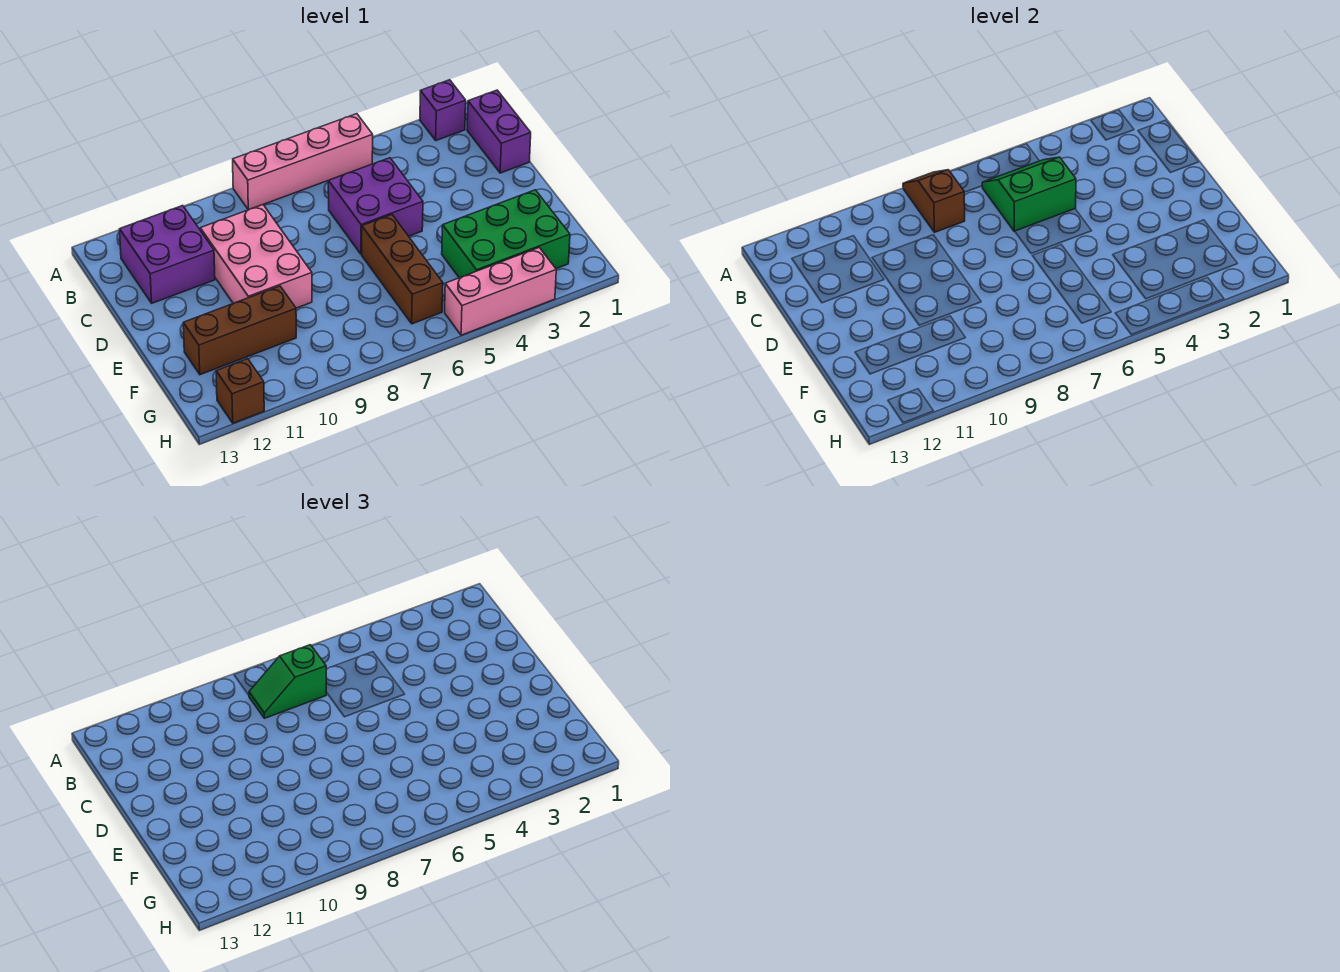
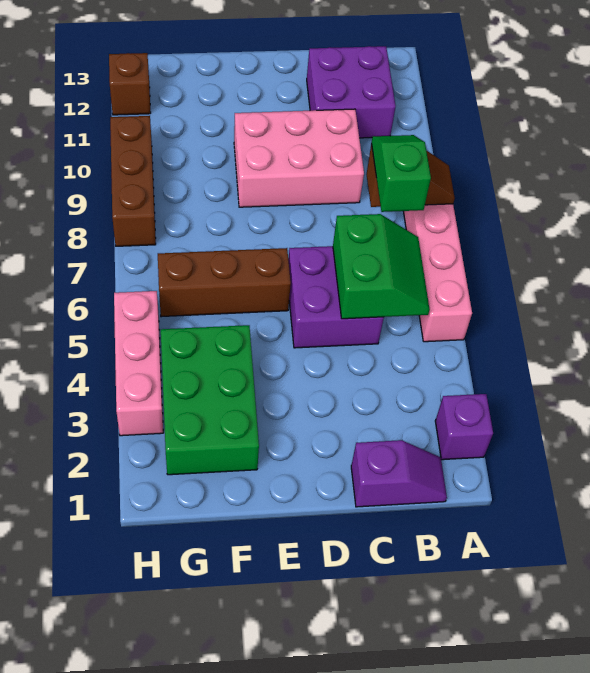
purple 1x2 brick [467,90,531,173] -> purple 1x2 slope [351,440,447,507]
brown 1x3 brick [183,286,296,375] -> brown 1x3 brick moved to [110,116,156,246]

